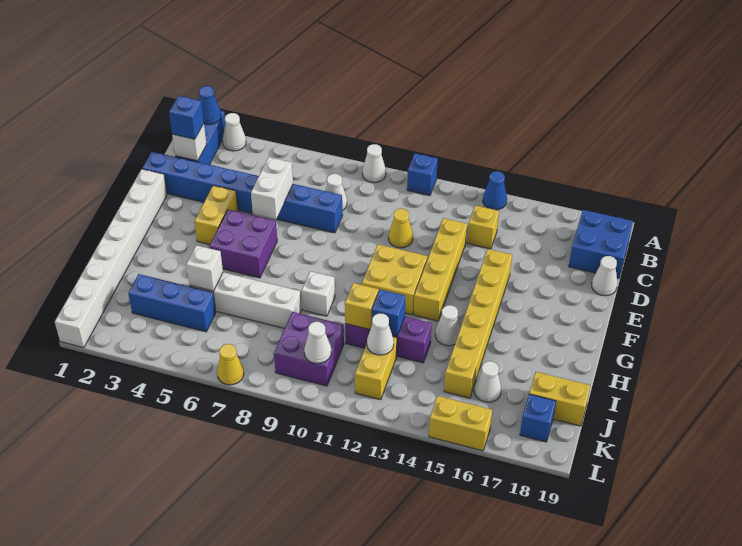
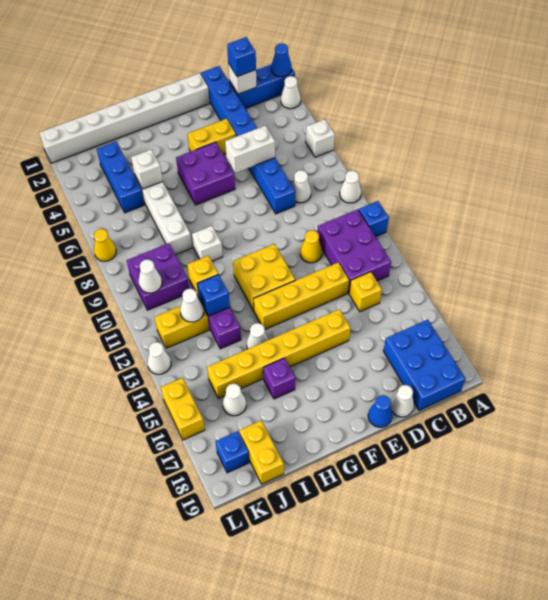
none -> white 1x1 brick [306,119,335,157]
blue 1x1 cone [483,171,507,210] -> blue 1x1 cone moved to [368,395,392,427]
none -> purple 2x3 brick [317,209,391,293]
blue 2x2 brick [569,210,633,278] -> blue 2x3 brick [383,320,466,410]
none -> purple 1x1 brick [263,358,296,399]
none -> white 1x1 cone [147,342,171,374]

